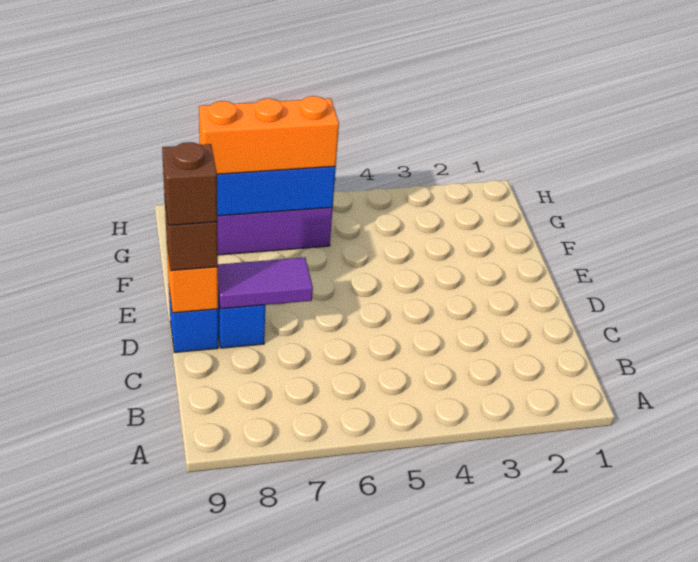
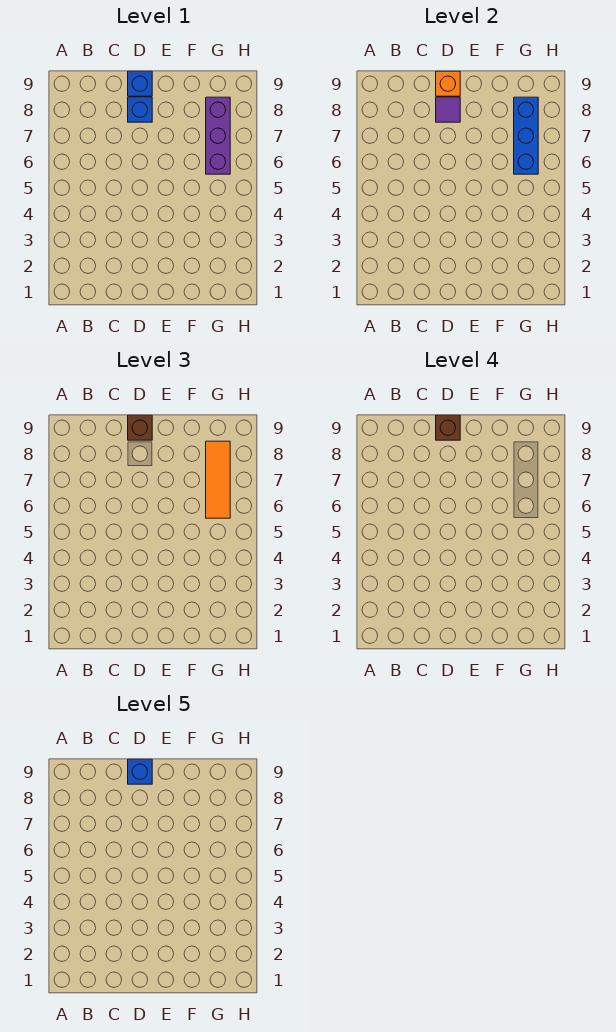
purple 1x2 tile [218,257,313,309] -> purple 1x1 tile [436,97,460,122]
none -> blue 1x1 brick [128,759,152,784]
orange 1x3 brick [199,96,339,174] -> orange 1x3 tile [206,441,230,518]

